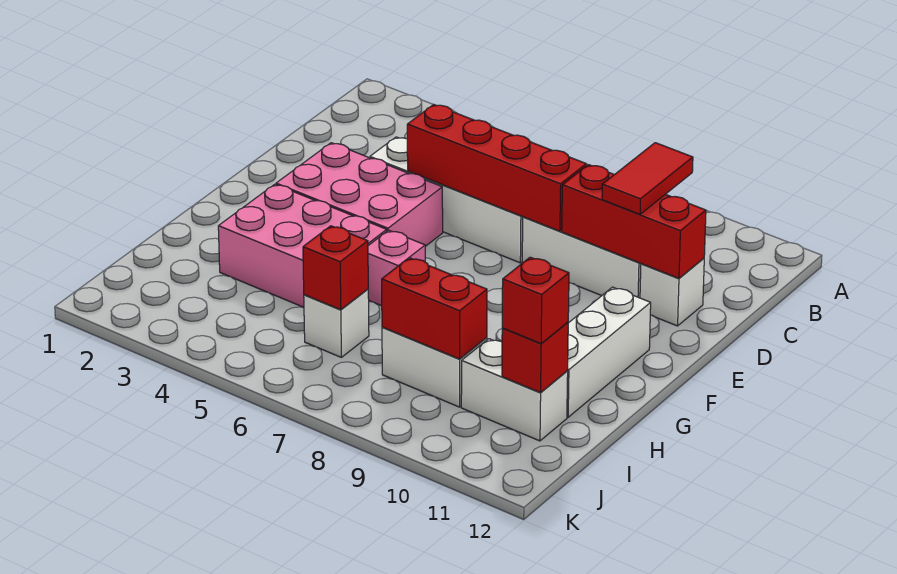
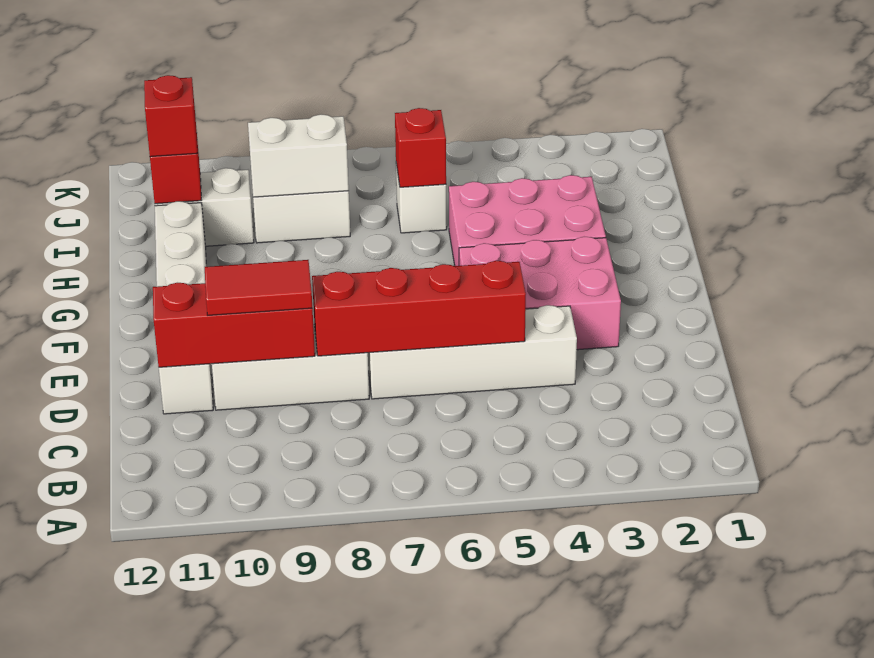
red 1x2 tile [602,143,693,214] -> red 1x2 tile turned to [205,260,312,315]
pink 1x1 brick [368,230,425,306] -> none
red 1x2 brick [382,258,487,359] -> white 1x2 brick [248,114,349,197]

